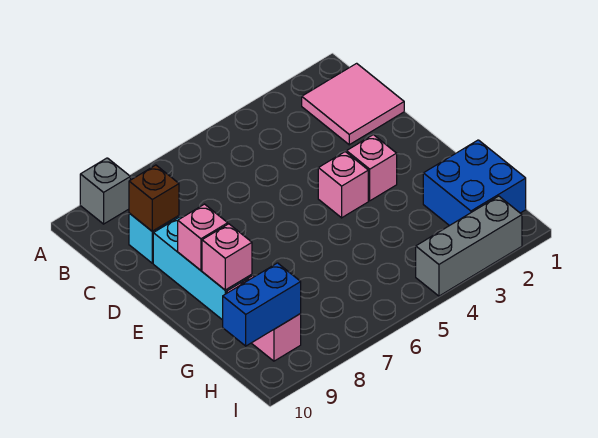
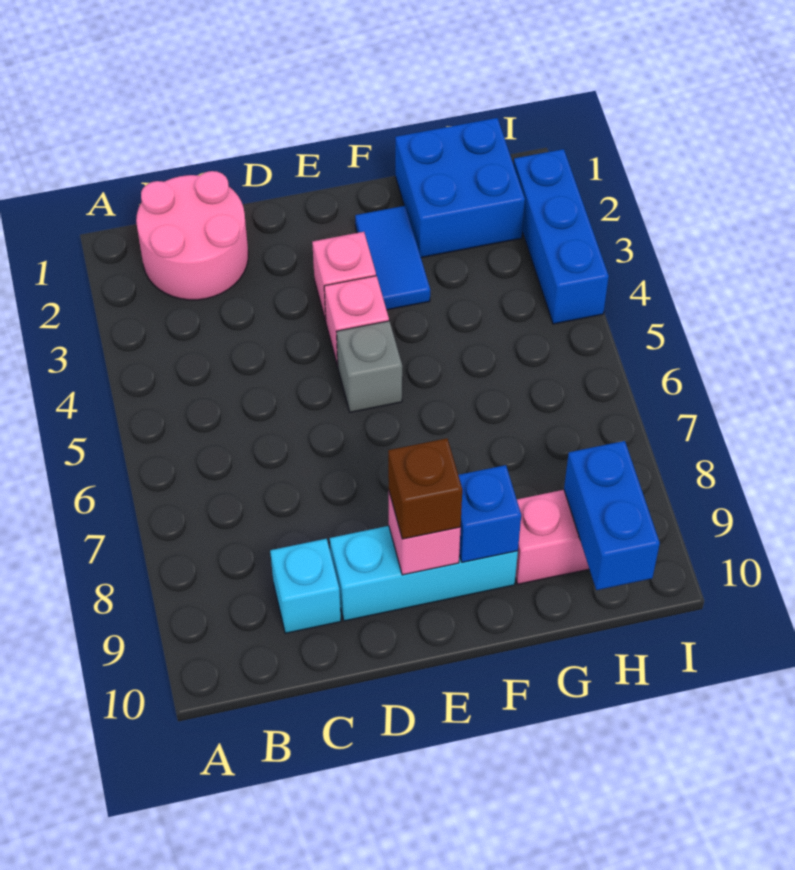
grey 1x1 brick [80,158,130,224] -> grey 1x1 brick moved to [337,321,402,412]
pink 2x2 tile [302,63,404,145] -> pink 2x2 round brick [136,171,248,300]
brown 1x1 brick [129,165,179,231] -> brown 1x1 brick moved to [388,438,462,539]
none -> blue 1x2 tile [355,206,430,310]
pink 1x1 brick [202,224,252,290] -> blue 1x1 brick [458,465,521,562]
grey 1x3 brick [416,196,522,296] -> blue 1x3 brick [514,149,609,324]

